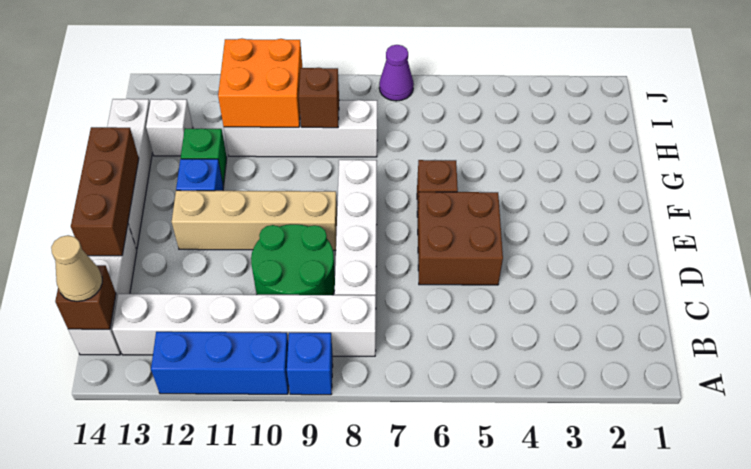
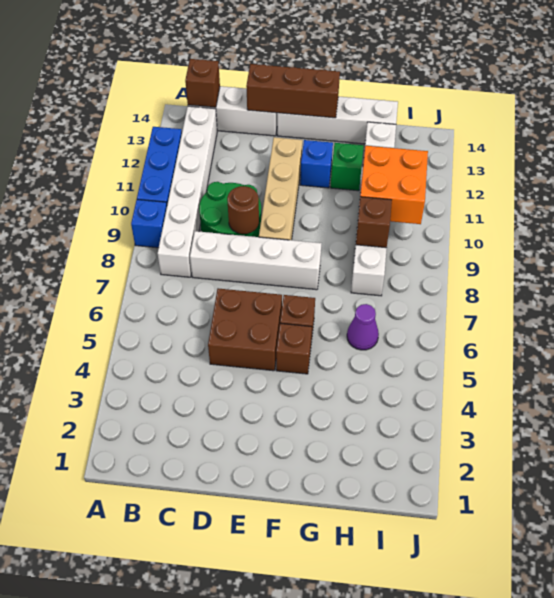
tan 1x1 cone [51,235,102,301] -> none
none -> brown 1x1 round brick [227,186,259,234]
none -> brown 1x1 brick [276,323,312,374]
purple 1x1 cone [379,45,414,101] -> purple 1x1 cone moved to [347,304,379,350]

